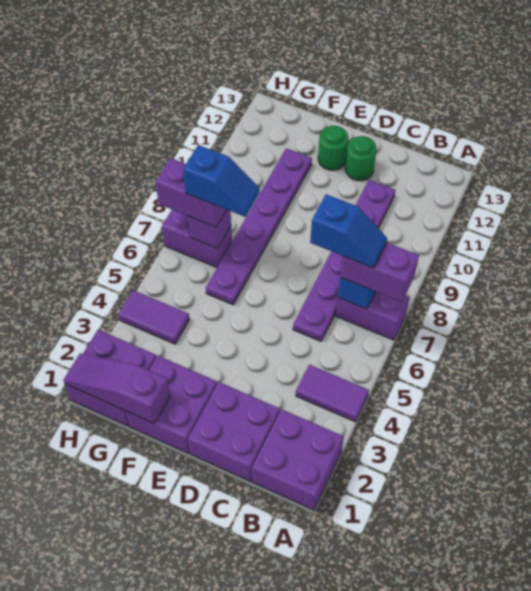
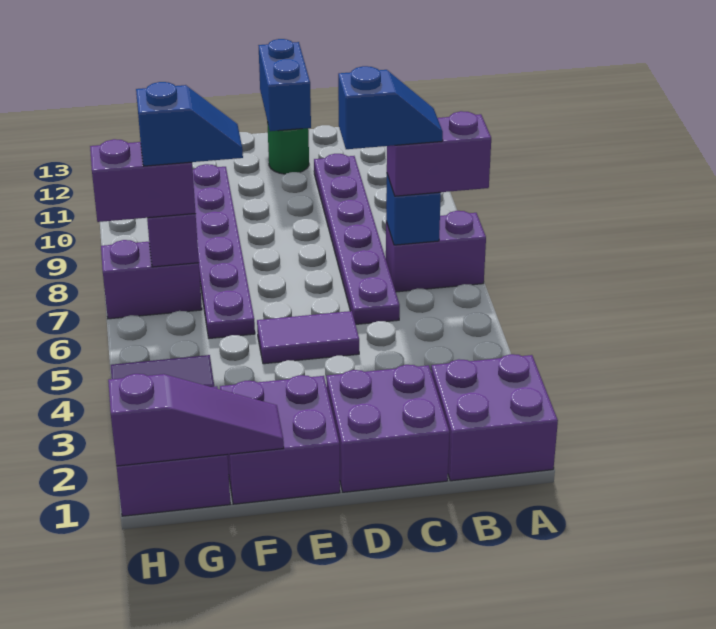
purple 1x2 tile [296,365,369,422] -> purple 1x2 tile moved to [257,311,359,364]
none -> blue 1x2 brick [258,39,311,131]
green 1x1 round brick [318,126,348,170] -> none
purple 1x3 slope [63,353,170,424] -> purple 1x3 slope turned to [108,374,284,466]

